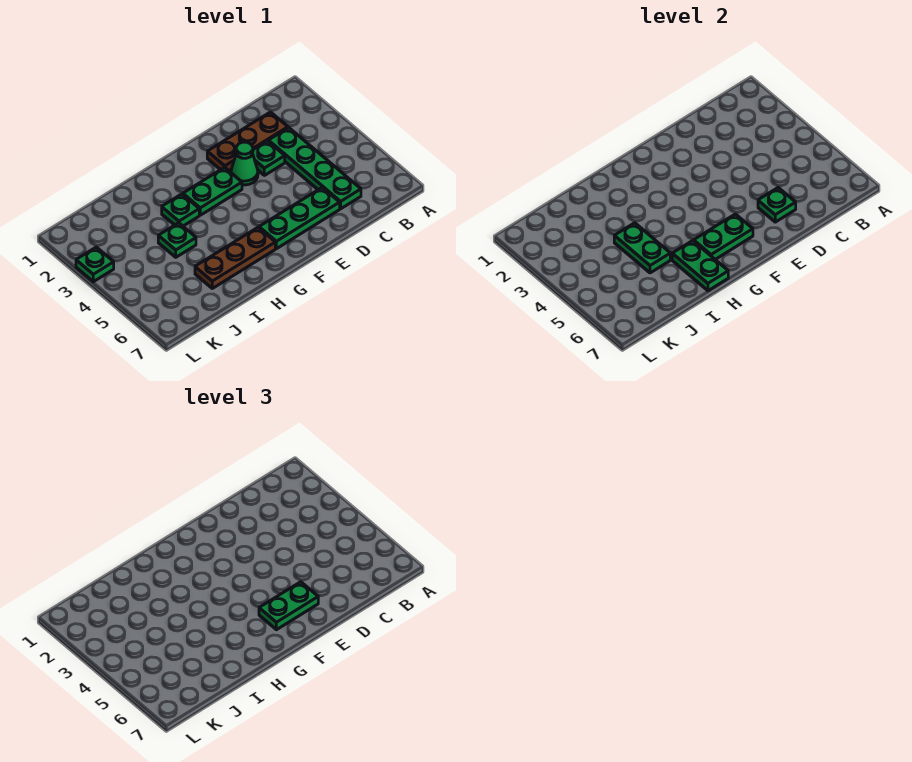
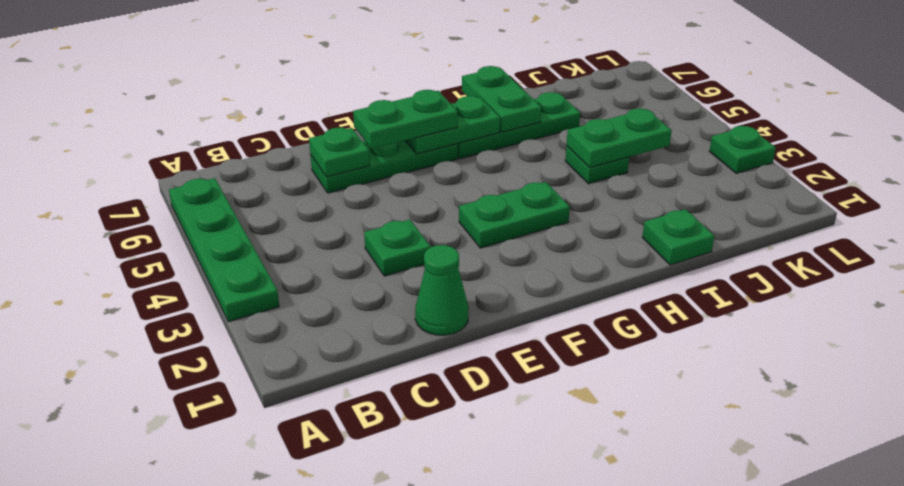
brown 1x3 plate [207,112,288,171] -> none
green 1x4 plate [268,128,361,209] -> green 1x4 plate moved to [169,178,279,322]
green 1x1 cone [231,142,258,185] -> green 1x1 cone moved to [415,245,469,335]
brown 1x3 plate [195,228,275,288] -> green 1x3 plate [458,92,580,159]
green 1x1 plate [162,194,199,226] -> green 1x1 plate moved to [642,209,714,265]
green 1x2 plate [614,223,670,273] -> green 1x2 plate turned to [567,108,672,168]

